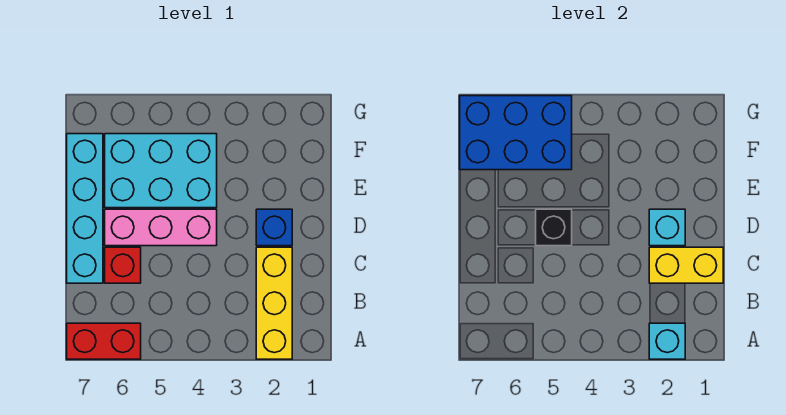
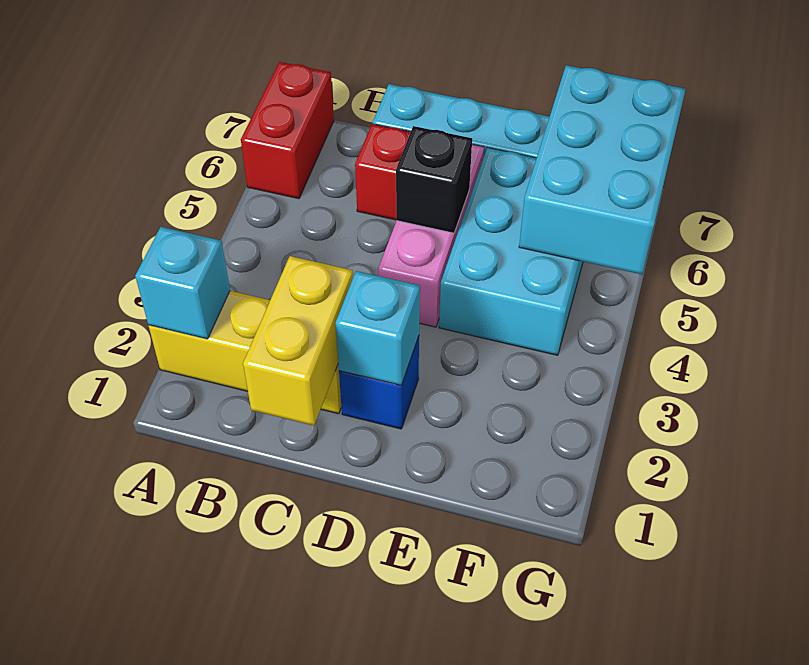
blue 2x3 brick [460,96,572,170] -> cyan 2x3 brick [519,65,686,274]

